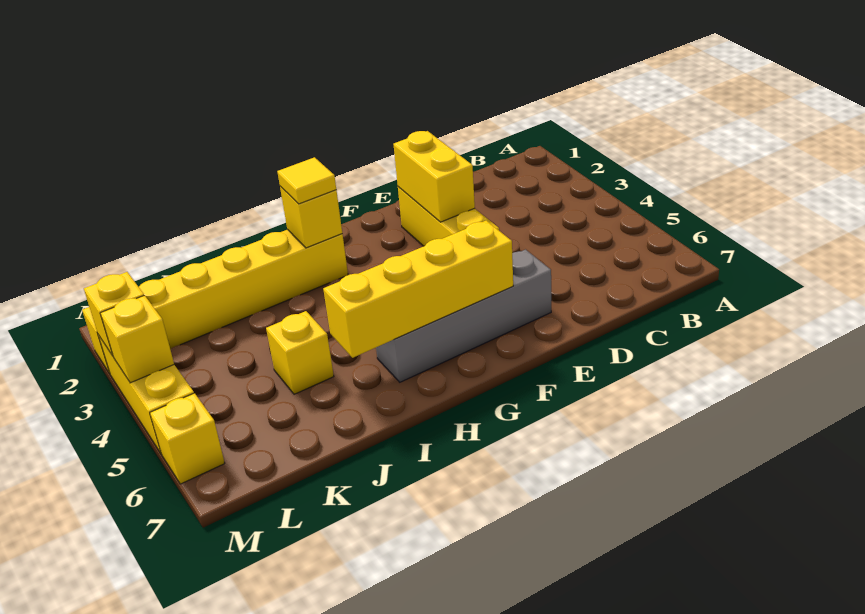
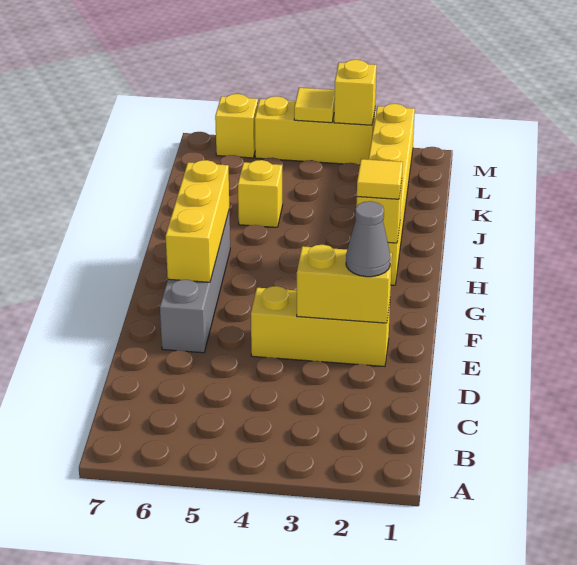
none -> grey 1x1 cone [346,201,391,277]
yellow 1x4 brick [323,220,513,358] -> yellow 1x3 brick [166,160,229,282]
yellow 1x1 brick [100,295,174,383] -> yellow 1x1 tile [294,88,335,123]

